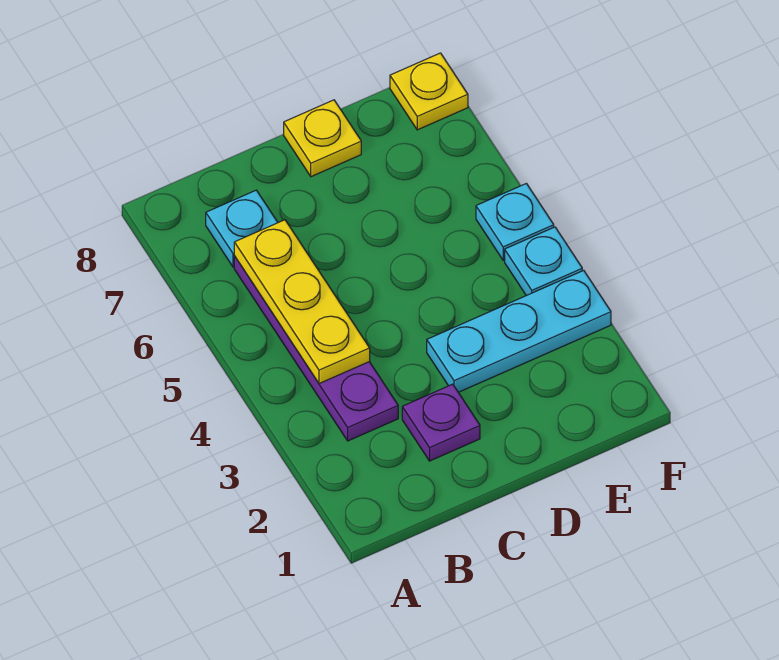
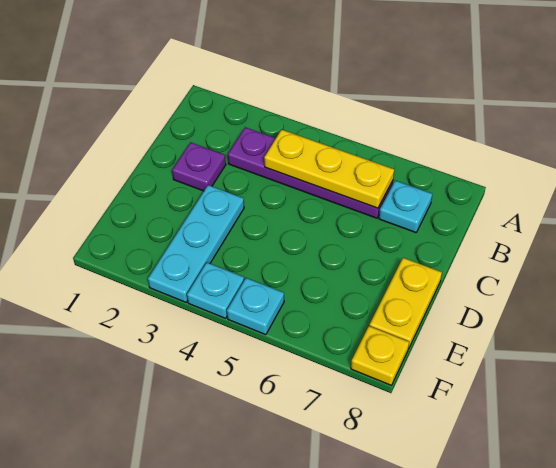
yellow 1x1 plate [284,100,361,177] -> yellow 1x2 plate [369,258,442,349]

